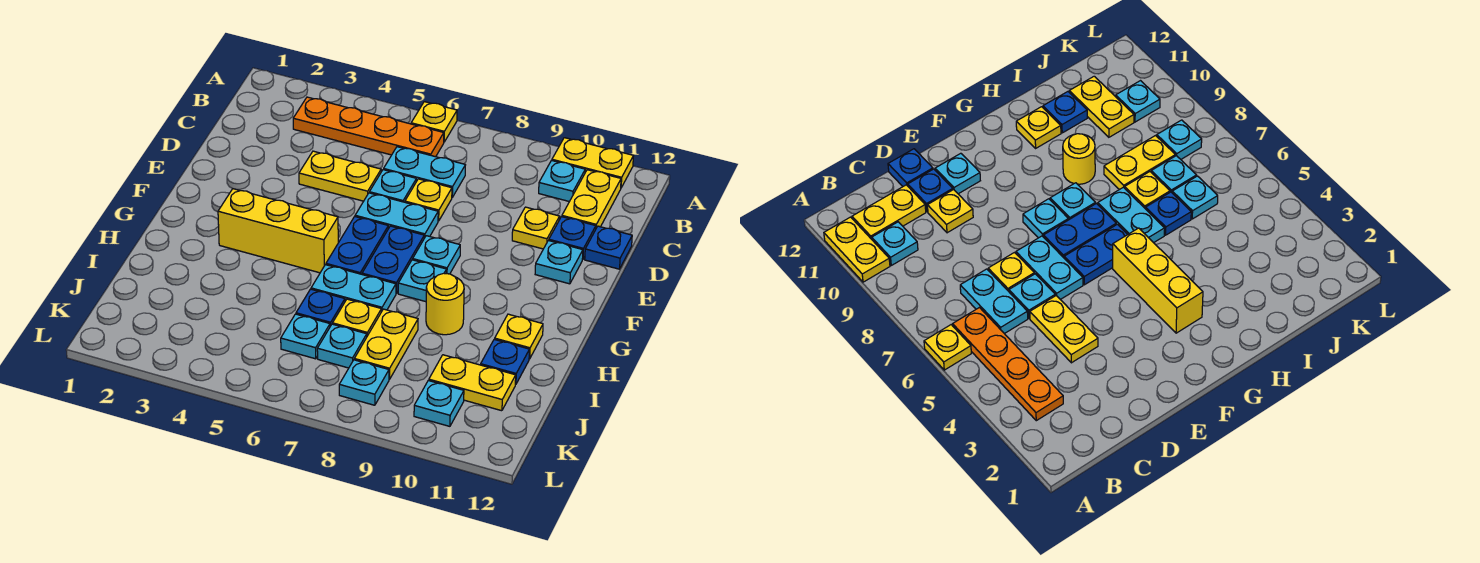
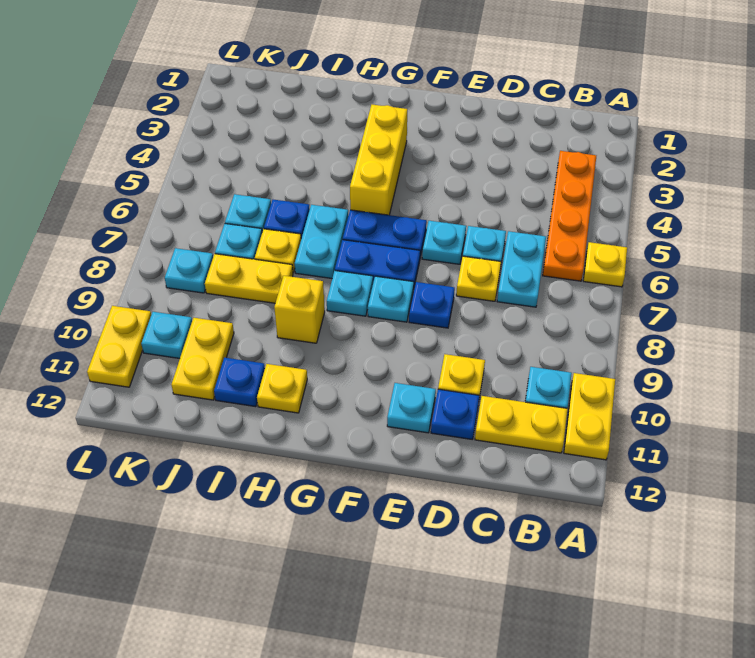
yellow 1x2 plate [299,151,381,201] -> yellow 1x2 plate moved to [87,306,151,387]
blue 1x1 plate [585,226,632,269] -> blue 1x1 plate moved to [409,282,455,328]
cyan 1x2 plate [355,193,438,238] -> cyan 1x1 plate [422,221,466,264]
yellow 1x1 round brick [426,273,464,335] -> yellow 1x1 brick [274,276,325,343]

